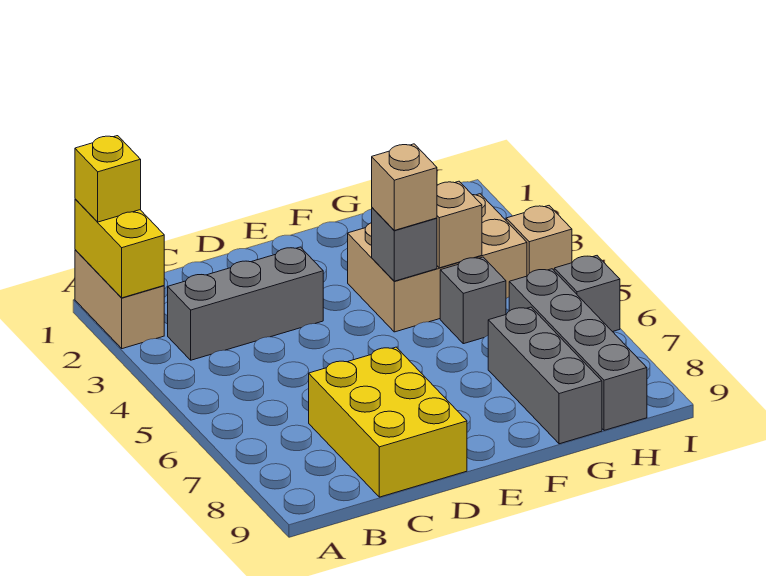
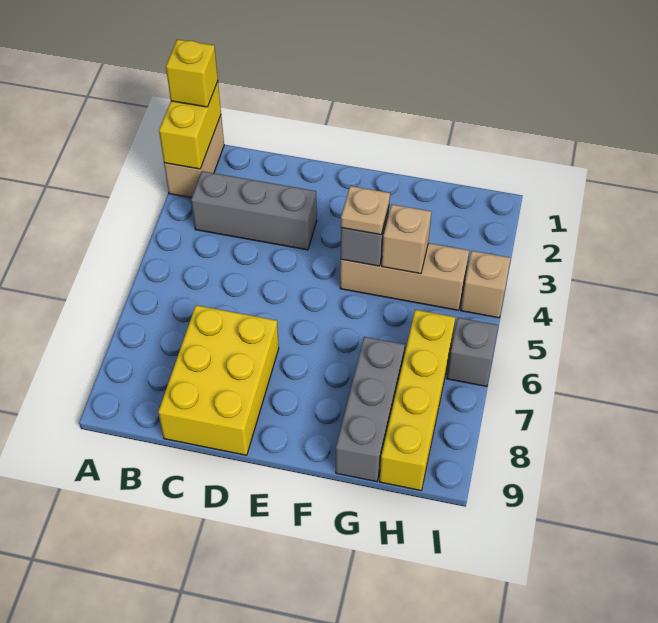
tan 2x3 brick [348,194,527,332] -> tan 1x3 brick [340,243,469,310]
tan 1x1 brick [372,144,437,230] -> tan 1x1 plate [341,186,390,235]
grey 1x1 brick [440,257,506,344] -> none
grey 1x4 brick [509,269,647,430] -> yellow 1x4 brick [380,310,455,490]

